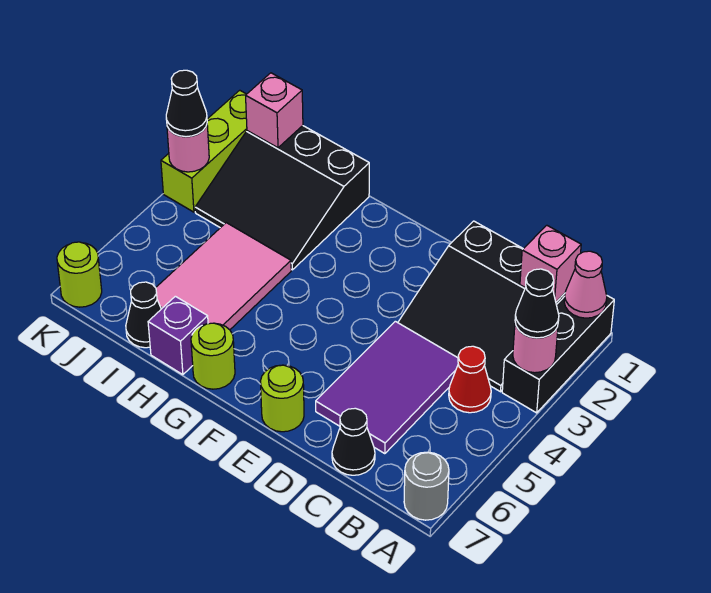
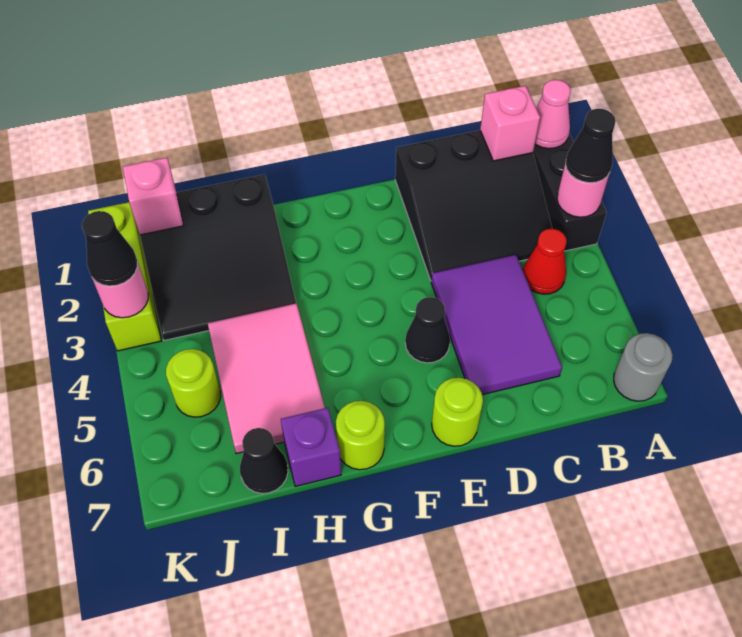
black 1x1 cone [332,408,375,475] -> black 1x1 cone moved to [405,297,450,363]
lime 1x1 round brick [57,242,102,307] -> lime 1x1 round brick moved to [166,349,221,417]

